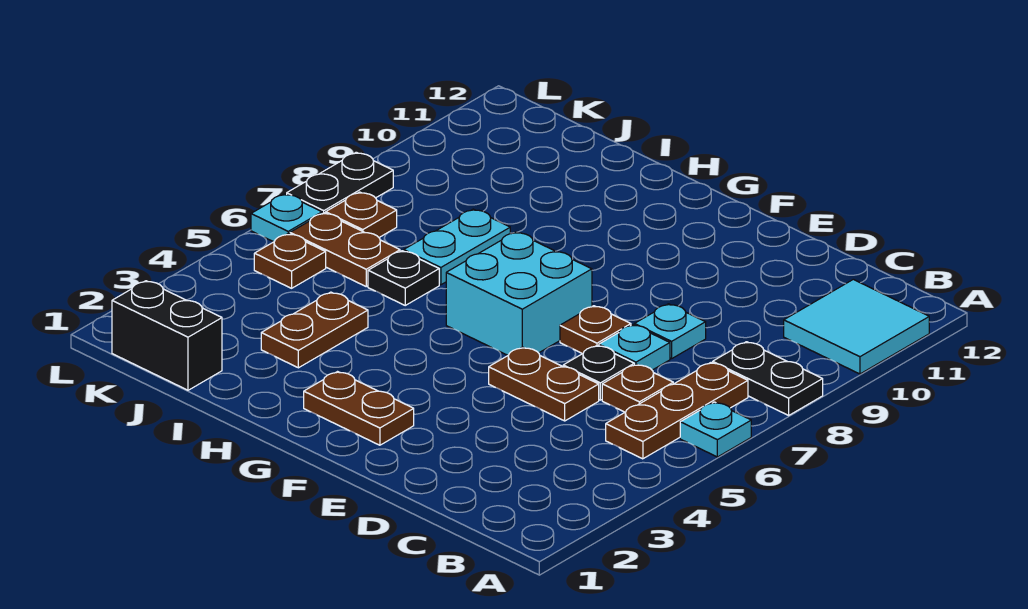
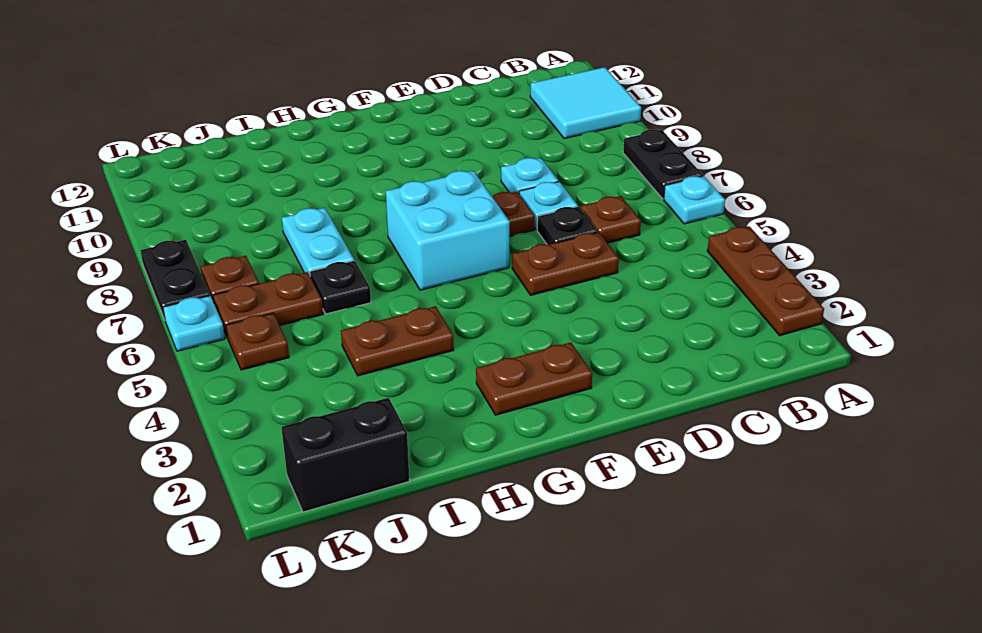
black 1x2 plate [713,342,823,415] -> black 1x2 plate turned to [623,130,703,199]
brown 1x3 plate [606,363,748,459] -> brown 1x3 plate moved to [708,226,824,335]
brown 1x2 plate [261,292,368,368] -> brown 1x2 plate turned to [341,306,454,376]

